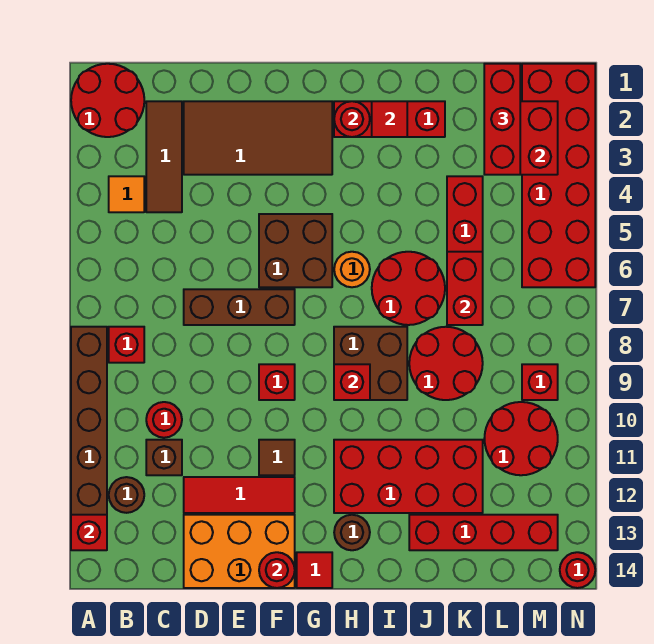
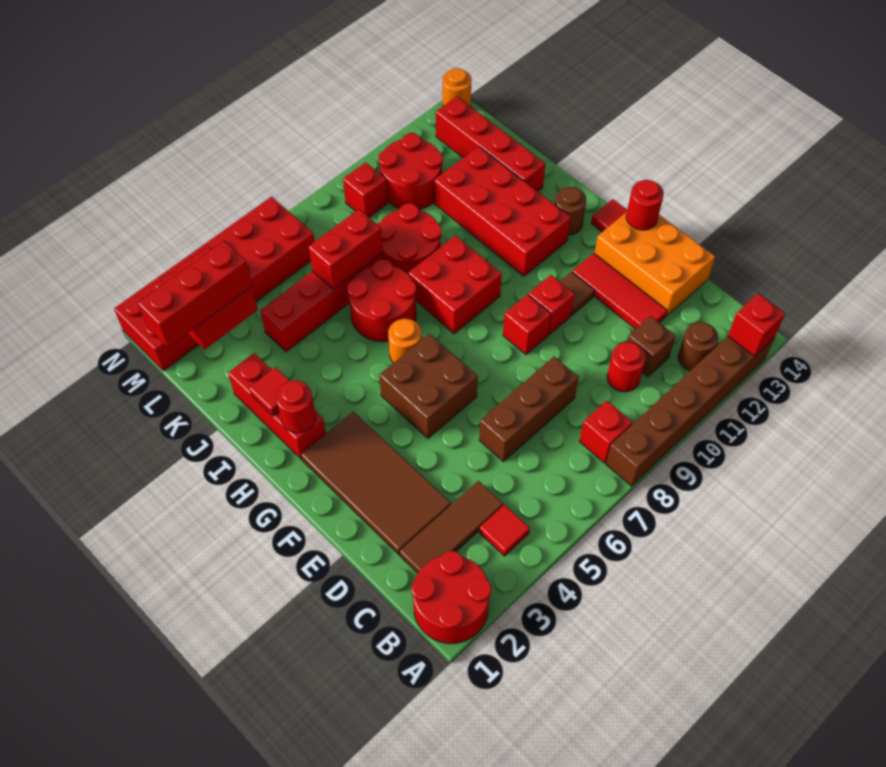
orange 1x1 tile [109,176,144,212] -> red 1x1 tile [479,505,530,556]
brown 1x3 brick [184,289,295,325] -> brown 1x3 brick turned to [479,357,579,462]
brown 2x2 brick [334,327,407,400] -> red 2x2 brick [408,236,502,334]
red 1x1 brick [334,364,370,400] -> red 1x1 brick moved to [528,275,575,335]
red 1x1 round brick [560,552,595,588] -> orange 1x1 round brick [443,68,471,106]

